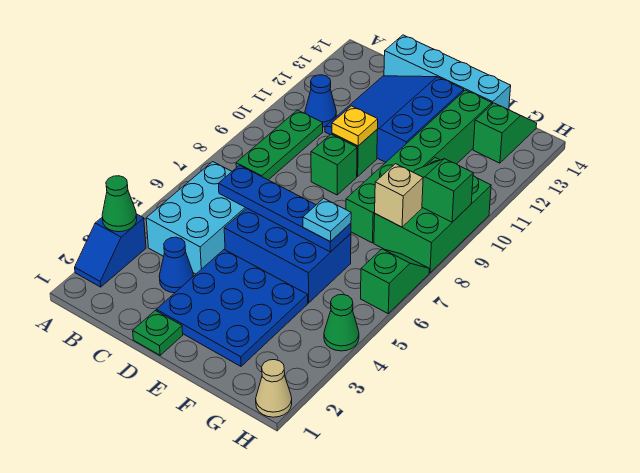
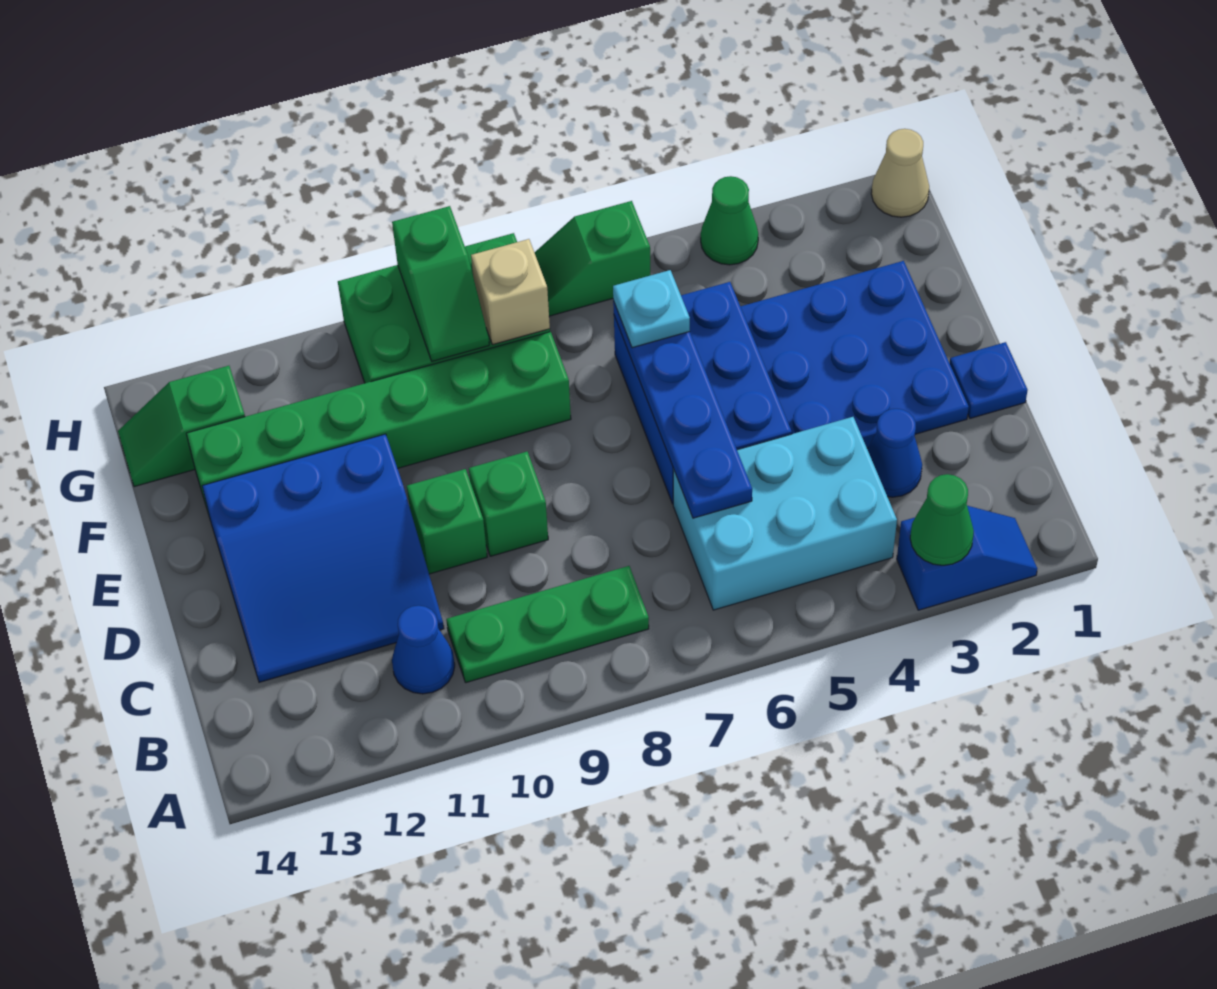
cyan 1x4 brick [384,35,511,110] -> none
green 1x1 plate [133,310,183,355] -> blue 1x1 plate [950,342,1028,418]
yellow 1x1 plate [332,106,378,146] -> none

